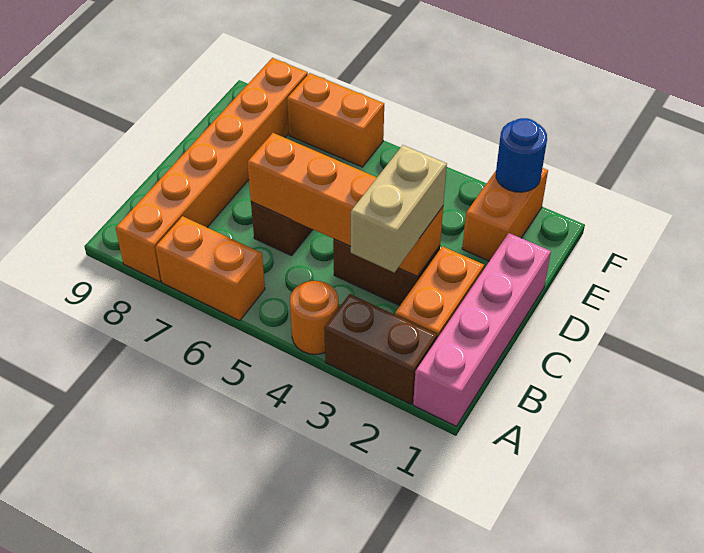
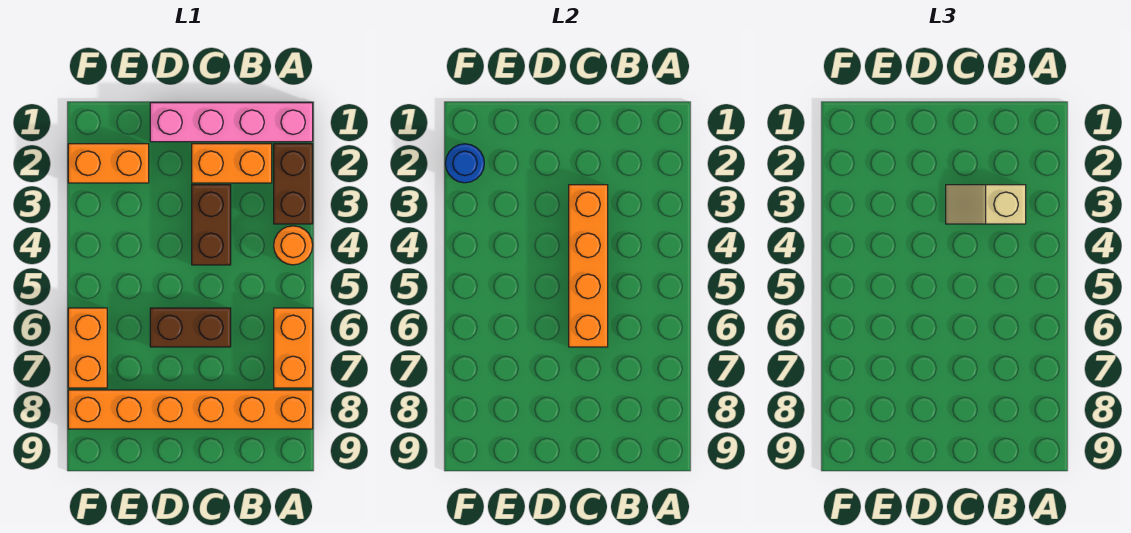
tan 1x2 brick [351,145,447,273] -> tan 1x2 slope [946,185,1026,224]

